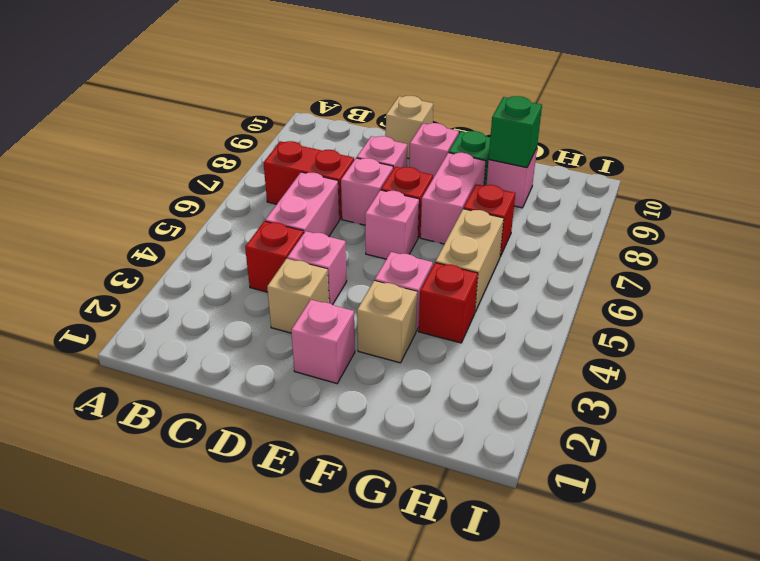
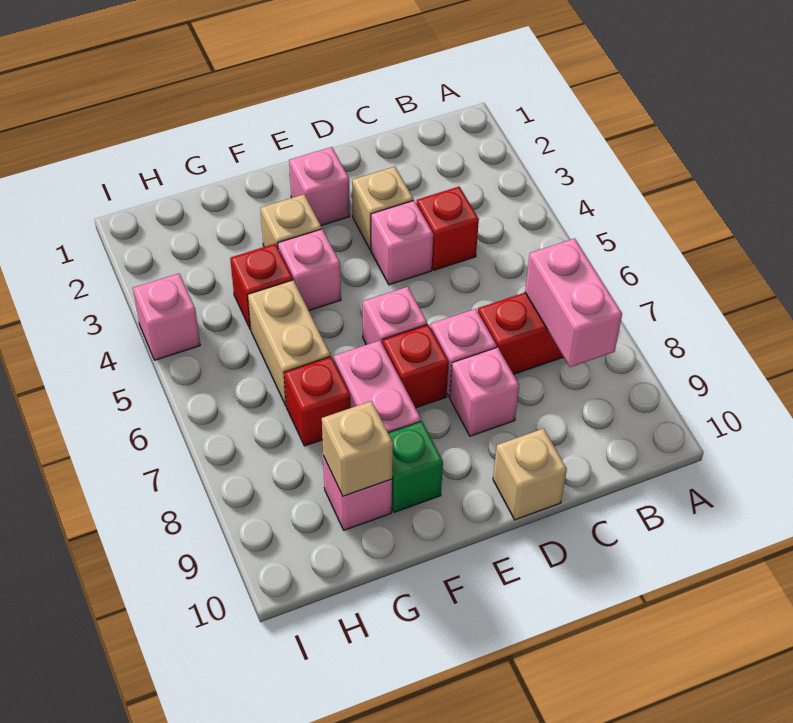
pink 1x2 brick [265,172,340,237] -> pink 1x2 brick moved to [525,238,622,367]
pink 1x1 brick [409,123,459,178] -> pink 1x1 brick moved to [133,274,200,360]
green 1x1 brick [489,96,542,168] -> tan 1x1 brick [322,401,393,496]

